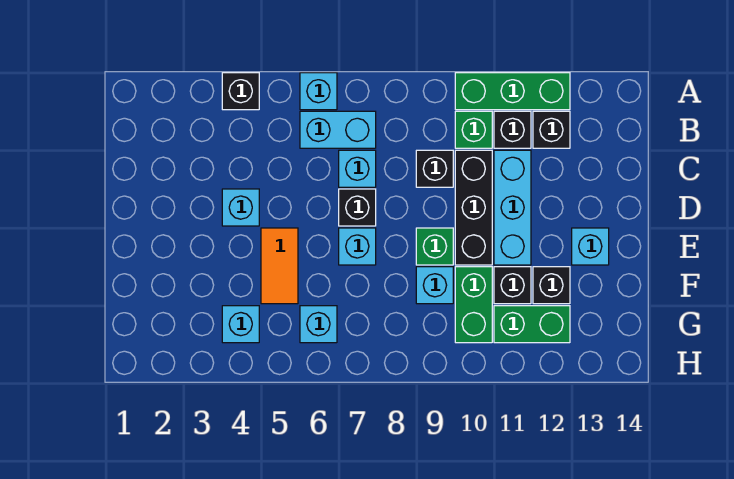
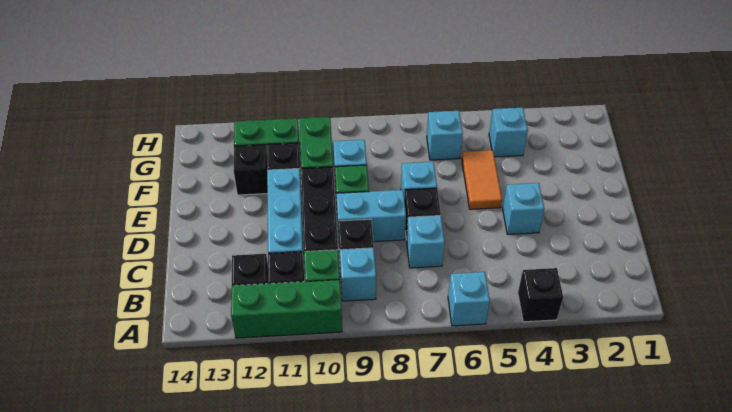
cyan 1x2 brick [300,111,376,148] -> cyan 1x2 brick moved to [336,190,406,242]
cyan 1x1 brick [572,228,609,265] -> cyan 1x1 brick moved to [340,248,376,301]

